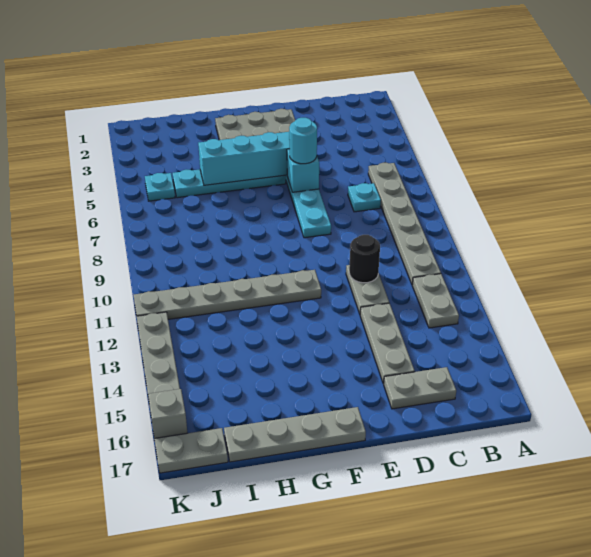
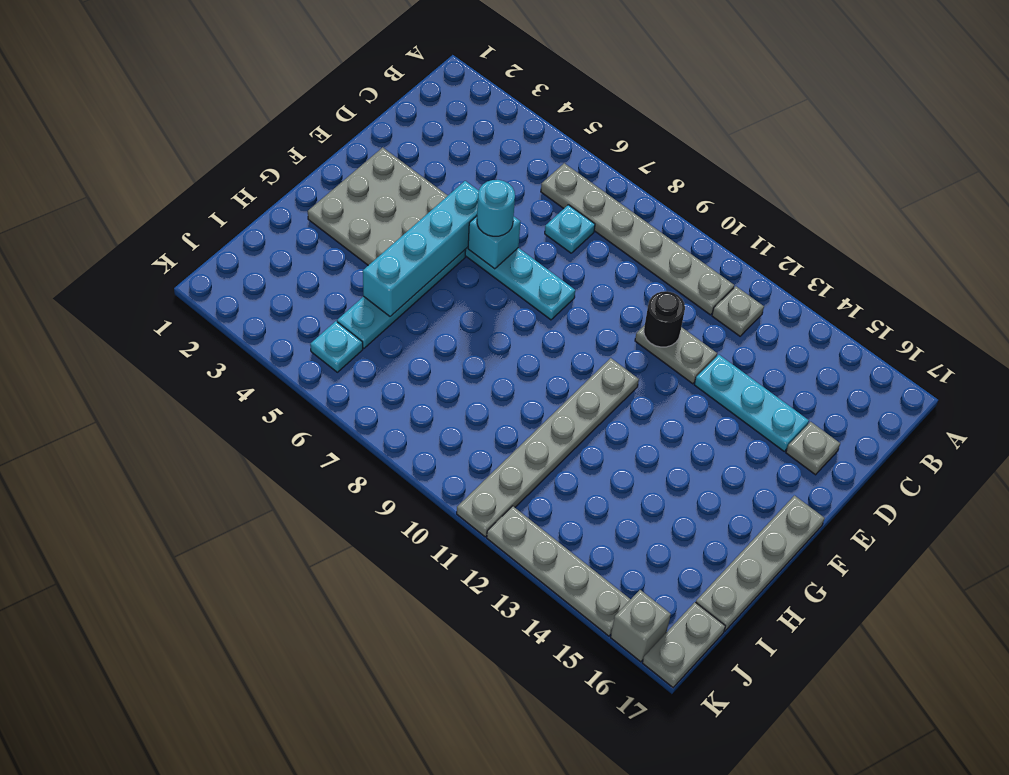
grey 1x2 plate [412,274,459,328] -> grey 1x1 plate [712,286,764,336]
grey 1x2 plate [384,367,456,409] -> grey 1x1 plate [786,422,840,475]
grey 1x3 plate [360,303,415,384] -> cyan 1x3 plate [694,355,809,451]

